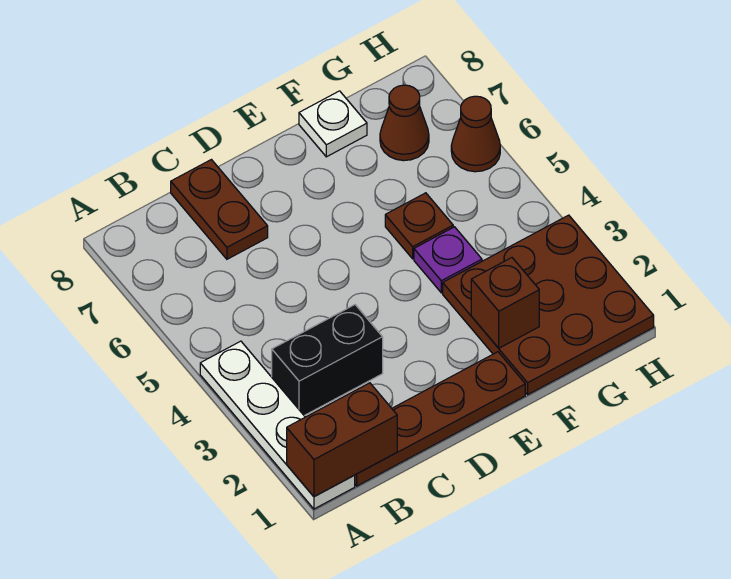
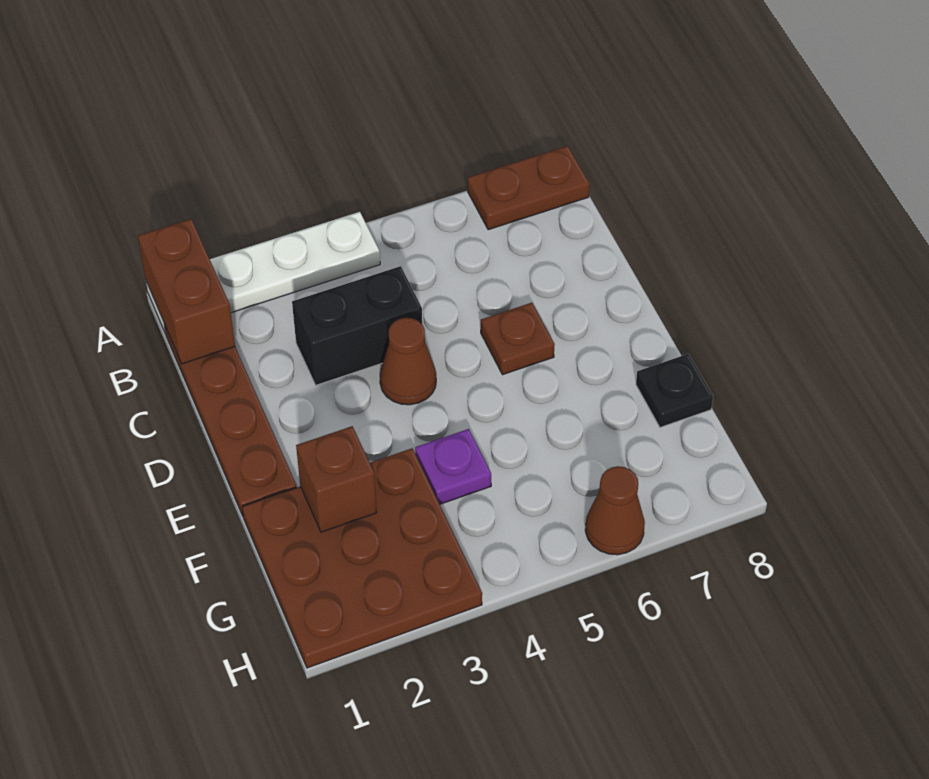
black 1x2 brick [272,305,383,416] -> black 1x2 brick turned to [292,266,422,385]
brown 1x2 plate [171,160,268,259] -> brown 1x2 plate moved to [468,146,590,230]
brown 1x1 plate [385,193,453,259] -> brown 1x1 plate moved to [481,303,555,375]
white 1x1 plate [299,91,367,157] -> black 1x1 plate [636,354,713,427]
brown 1x1 cone [380,85,429,161] -> brown 1x1 cone moved to [380,318,436,405]

